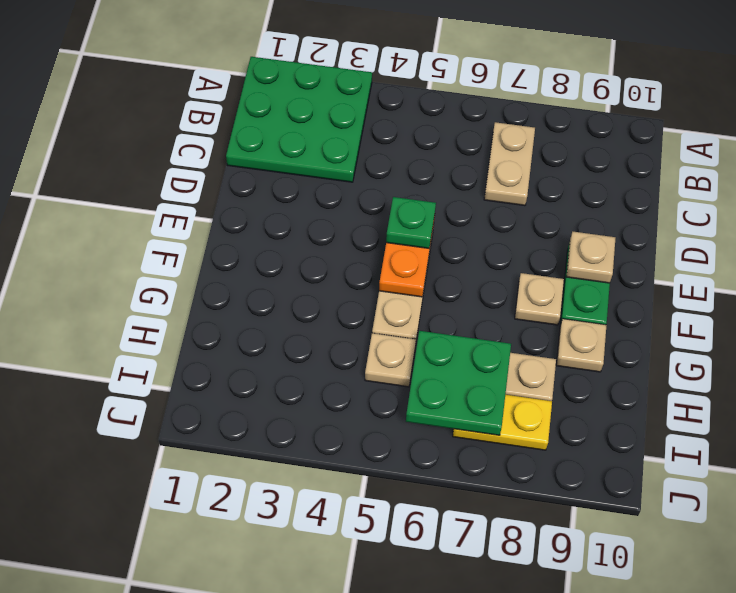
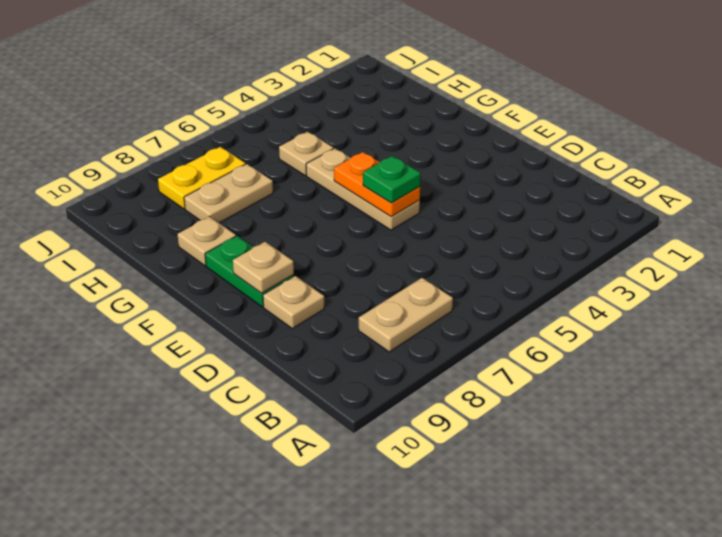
green 3x3 plate [226,57,372,182] -> none
tan 1x2 plate [484,122,535,206] -> tan 1x2 plate turned to [359,278,453,352]
tan 1x1 plate [515,273,564,325] -> tan 1x1 plate moved to [263,276,324,328]
green 2x2 plate [406,331,511,435] -> none

